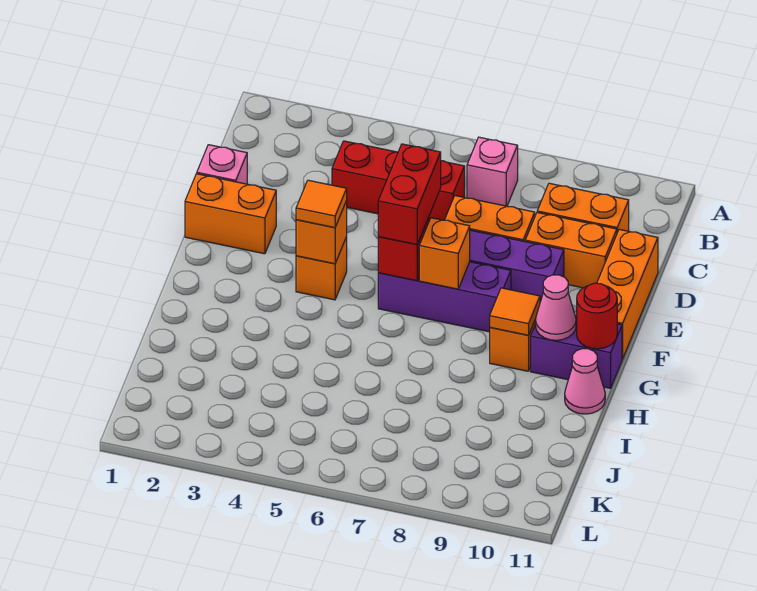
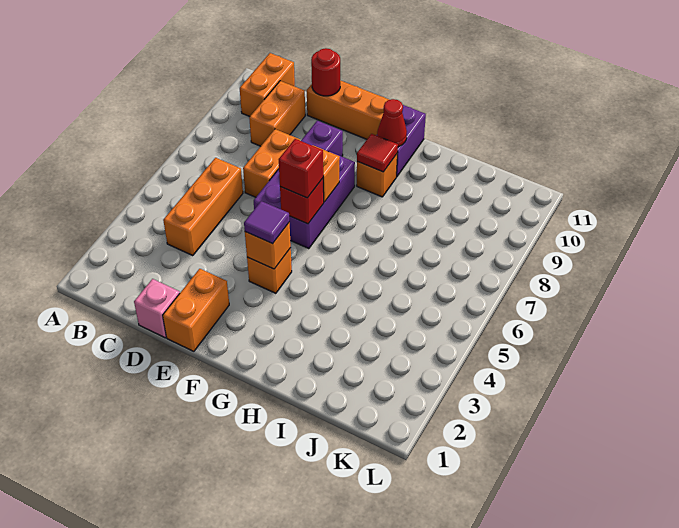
pink 1x1 brick [467,137,518,206] -> none
red 1x3 brick [332,141,465,221] -> orange 1x3 brick [163,158,243,256]
orange 1x2 brick [525,213,617,288] -> orange 1x2 brick moved to [240,53,295,117]
red 1x2 brick [378,144,441,244] -> red 1x1 brick [279,139,323,198]
orange 1x1 tile [296,180,347,228] -> purple 1x1 tile [244,201,289,244]
orange 1x1 tile [490,288,540,335] -> red 1x1 tile [357,134,398,172]
pink 1x1 cone [535,275,576,340] -> red 1x1 cone [377,99,407,147]
red 1x1 round brick [577,283,617,349] -> red 1x1 round brick moved to [311,48,340,96]
pink 1x1 cone [565,349,605,414] -> none

